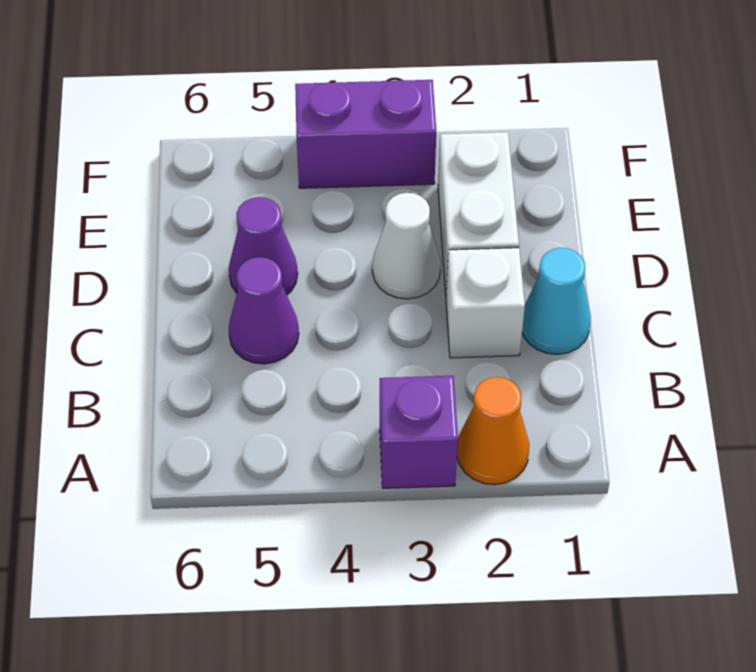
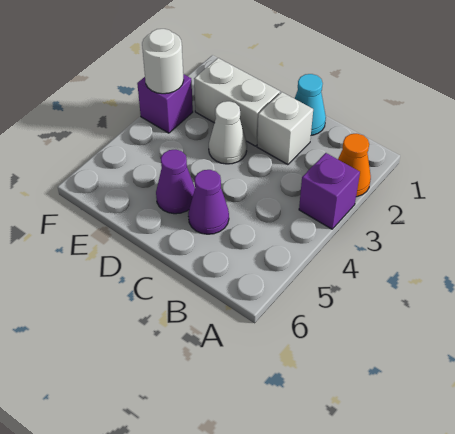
purple 1x2 brick [295,80,436,188] -> purple 1x1 brick [137,74,193,133]
none -> white 1x1 round brick [142,29,184,94]

